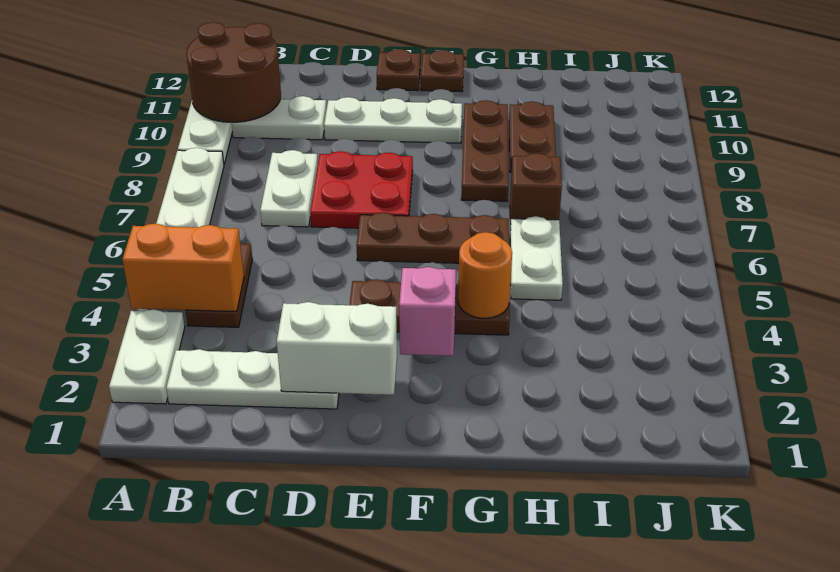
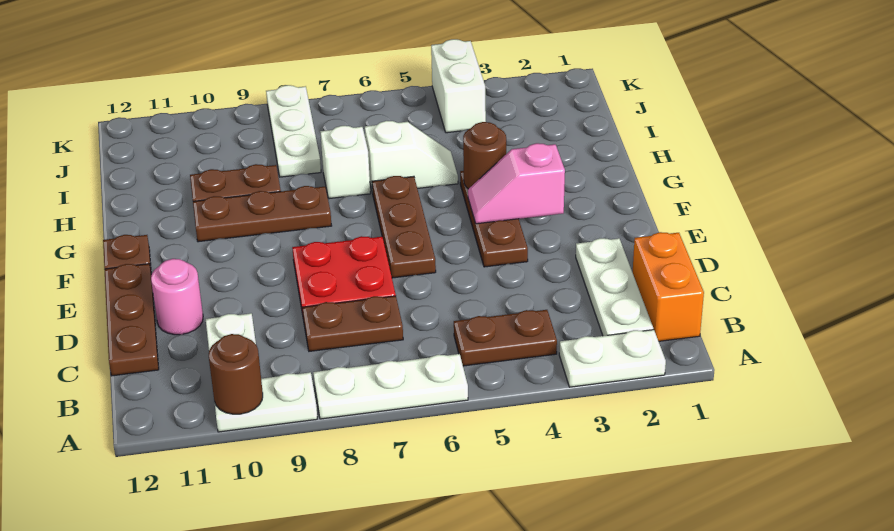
orange 1x2 brick [122,224,244,312] -> orange 1x2 brick moved to [633,232,704,341]
brown 2x2 round brick [186,22,281,122] -> brown 1x1 round brick [209,334,263,414]
white 1x2 plate [260,150,318,227] -> brown 1x2 plate [302,296,403,351]
white 1x2 brick [277,302,397,395] -> white 1x2 brick moved to [431,39,486,133]
white 1x3 plate [324,97,462,143] -> white 1x3 plate moved to [266,85,321,177]
none -> pink 1x1 round brick [151,259,203,335]
brown 1x1 plate [377,49,420,91] -> brown 1x3 plate [104,264,159,376]
orange 1x1 round brick [458,232,512,318] -> brown 1x1 round brick [463,122,506,189]
white 1x2 plate [510,216,563,300] -> white 1x2 slope [365,121,458,193]
brown 1x1 brick [510,153,562,230] -> white 1x1 brick [320,126,370,199]

